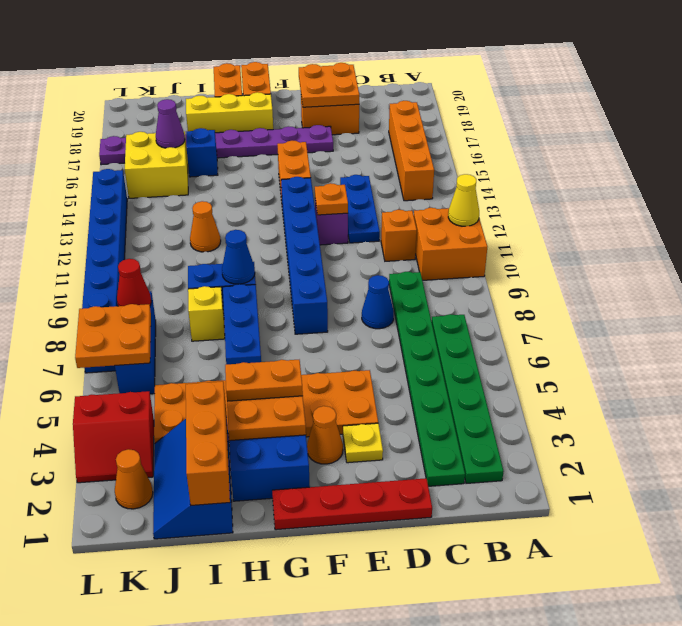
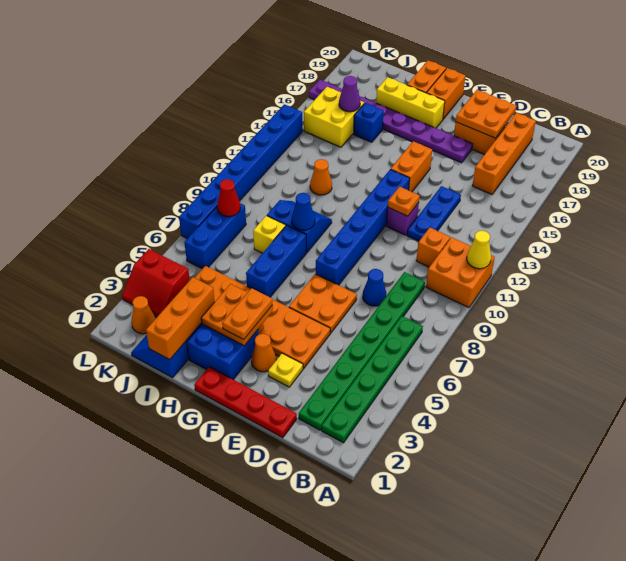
orange 1x4 brick [389,101,434,201] -> orange 1x4 brick moved to [473,113,536,194]
orange 1x2 plate [225,360,303,401] -> orange 1x2 plate turned to [222,288,272,339]
orange 2x2 plate [75,304,151,368] -> orange 2x2 plate moved to [289,274,357,333]

